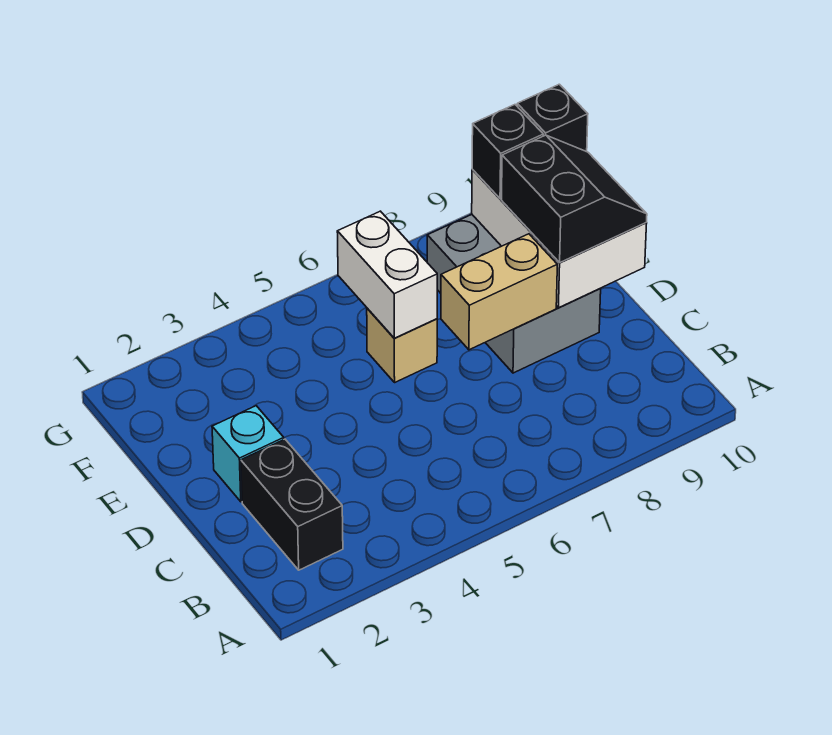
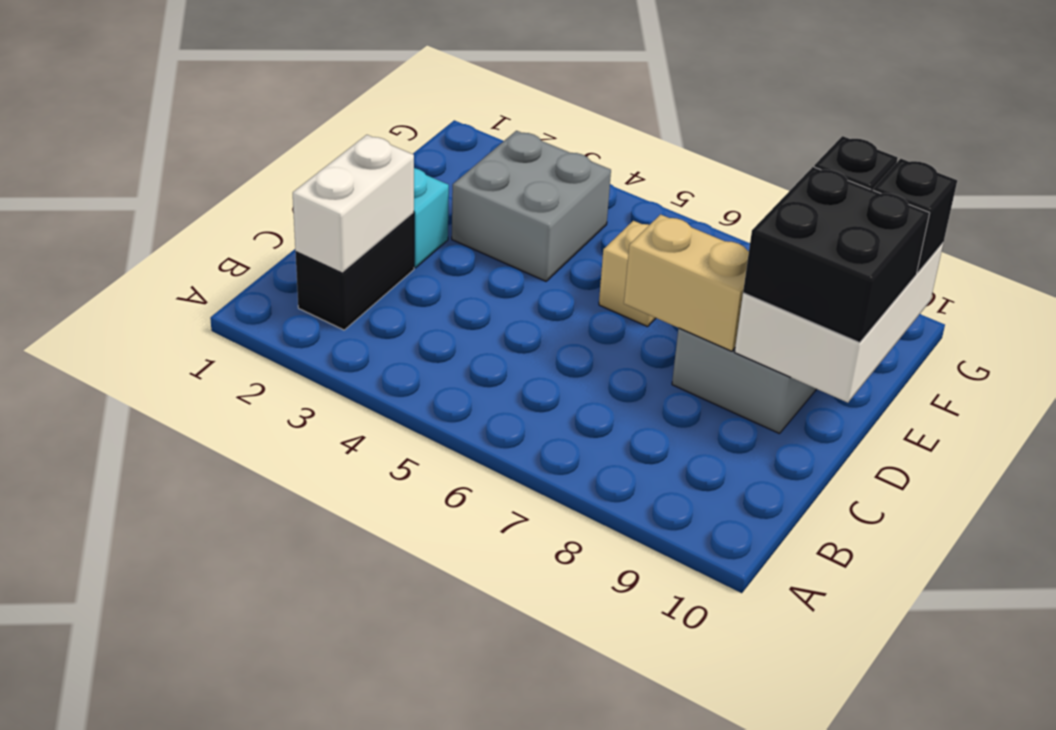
black 2x2 slope [502,135,647,263] -> black 2x2 brick [743,167,930,343]
none -> grey 2x2 brick [452,131,611,281]
white 1x2 brick [337,211,437,338] -> white 1x2 brick moved to [293,135,414,273]

